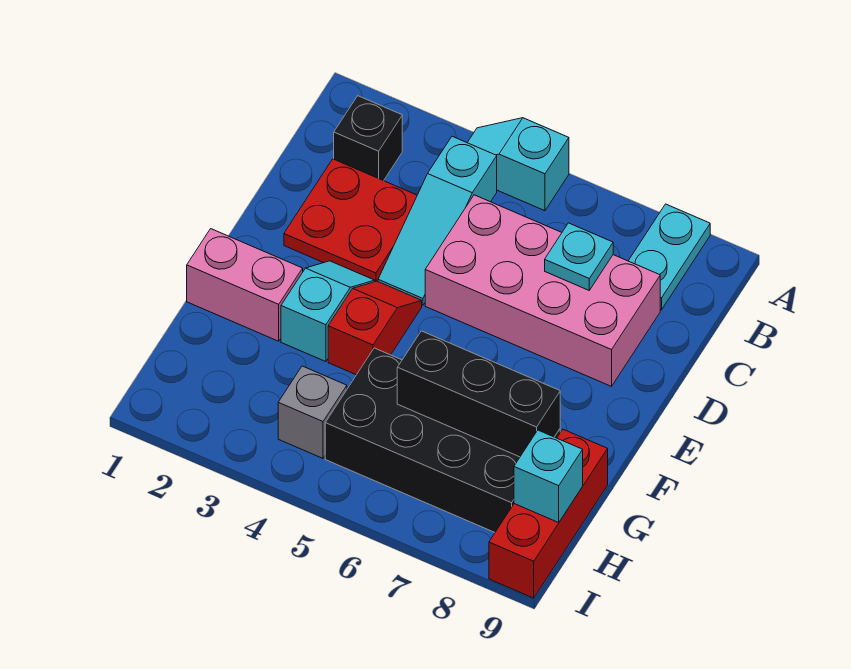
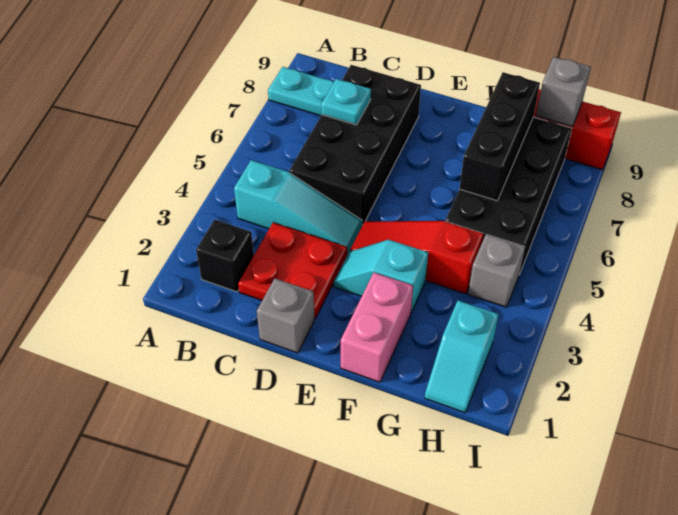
cyan 1x2 slope [467,118,569,211] -> cyan 1x2 slope moved to [425,301,499,413]
pink 2x4 brick [425,195,660,386] -> black 2x4 brick [289,65,421,223]
none -> grey 1x1 brick [257,279,315,353]
red 1x2 slope [328,281,422,375] -> red 1x3 slope [350,221,484,294]
cyan 1x1 brick [514,430,583,522] -> grey 1x1 brick [536,57,591,126]

